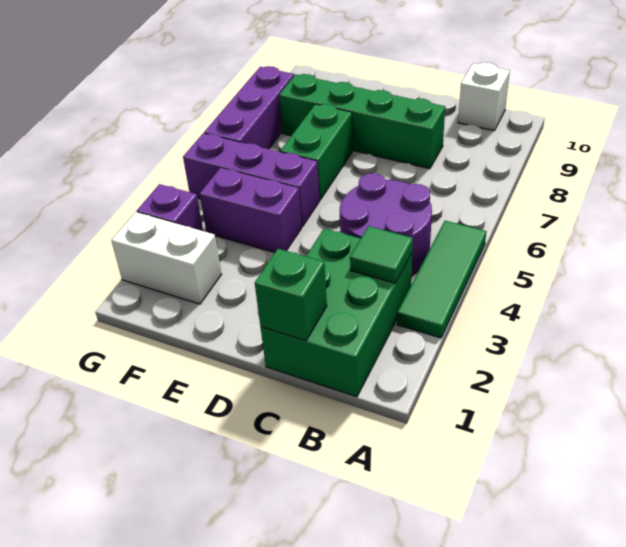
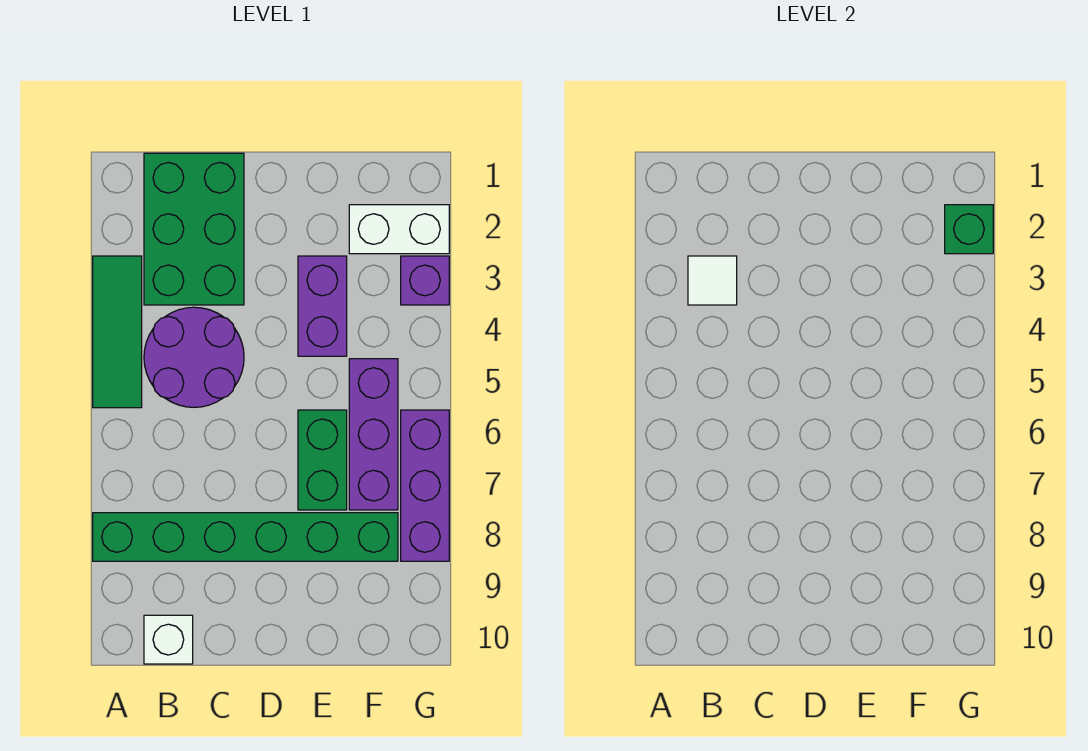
green 1x1 tile [350,226,413,283] -> white 1x1 tile [688,256,737,305]
green 1x1 brick [255,249,327,341] -> green 1x1 brick moved to [945,205,993,254]
green 1x4 brick [279,74,445,169] -> green 1x6 brick [93,513,398,561]
purple 1x2 brick [200,168,302,252] -> purple 1x2 brick turned to [298,256,347,356]
purple 1x3 brick [183,133,320,227] -> purple 1x3 brick turned to [349,359,398,510]

